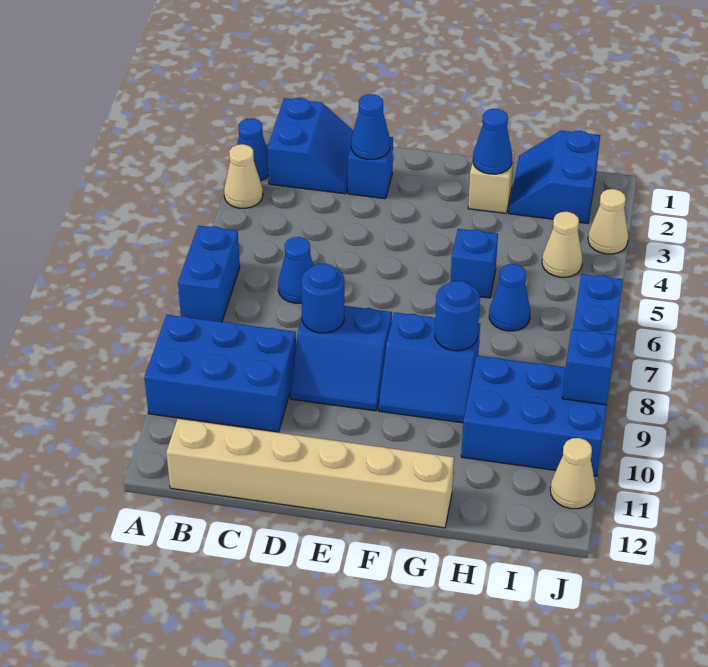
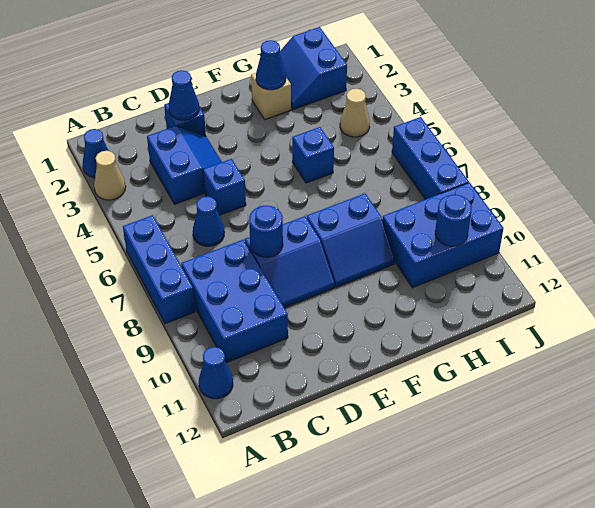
blue 1x2 brick [178,226,240,322] -> blue 1x3 brick [123,215,195,324]
blue 2x3 brick [144,315,296,432] -> blue 2x3 brick turned to [181,240,288,363]
blue 2x2 slope [267,98,353,194] -> blue 2x2 slope moved to [147,126,222,204]
tan 1x6 brick [166,419,454,528] -> none
blue 1x1 round brick [435,281,480,351] -> blue 1x1 round brick moved to [435,194,472,246]
blue 1x1 cone [489,264,530,331] -> blue 1x1 cone moved to [199,347,233,399]
tan 1x1 cone [588,189,628,254] -> none
blue 1x1 brick [562,329,616,405] -> blue 1x1 brick moved to [203,159,246,215]
tan 1x1 cone [550,438,596,509] -> none

